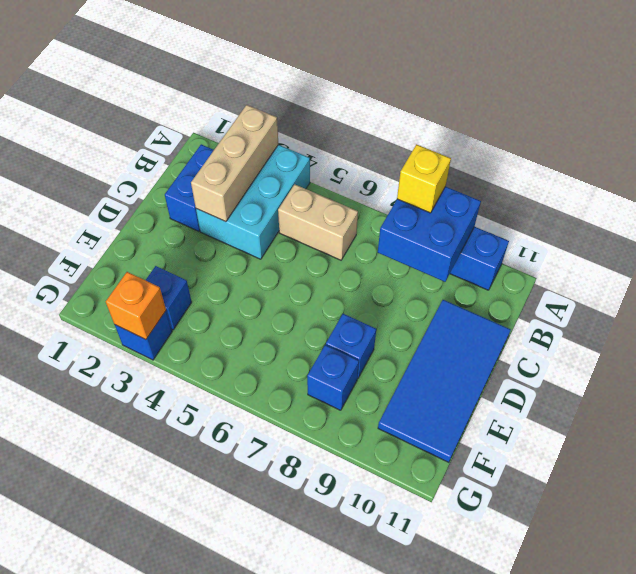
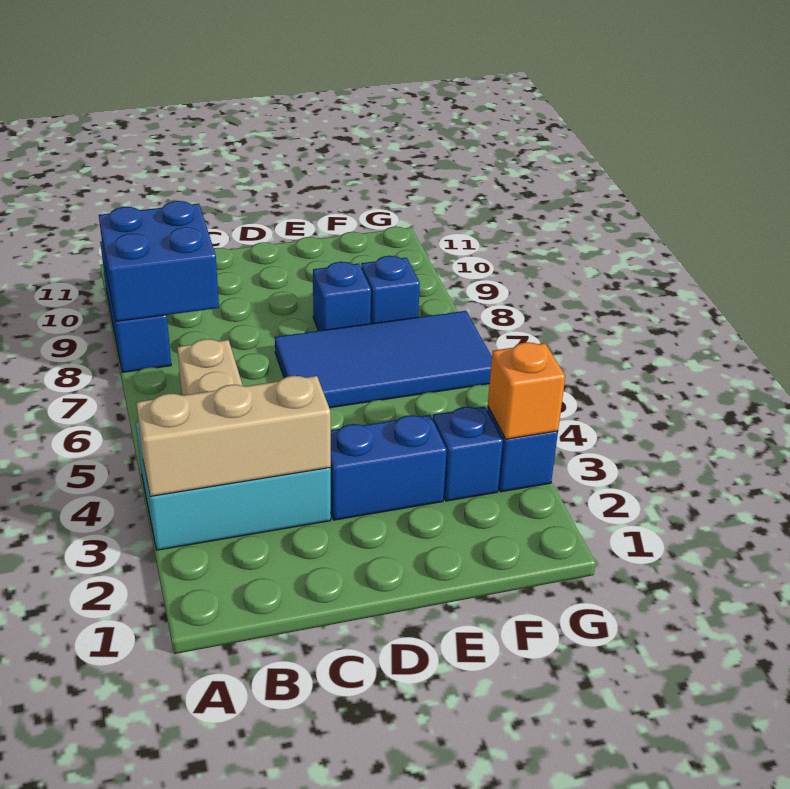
yellow 1x1 brick [397,144,451,213] -> none
blue 1x2 brick [165,144,214,231] -> blue 1x2 brick moved to [331,415,447,520]
blue 2x4 tile [378,300,511,462] -> blue 2x4 tile moved to [275,311,492,408]

